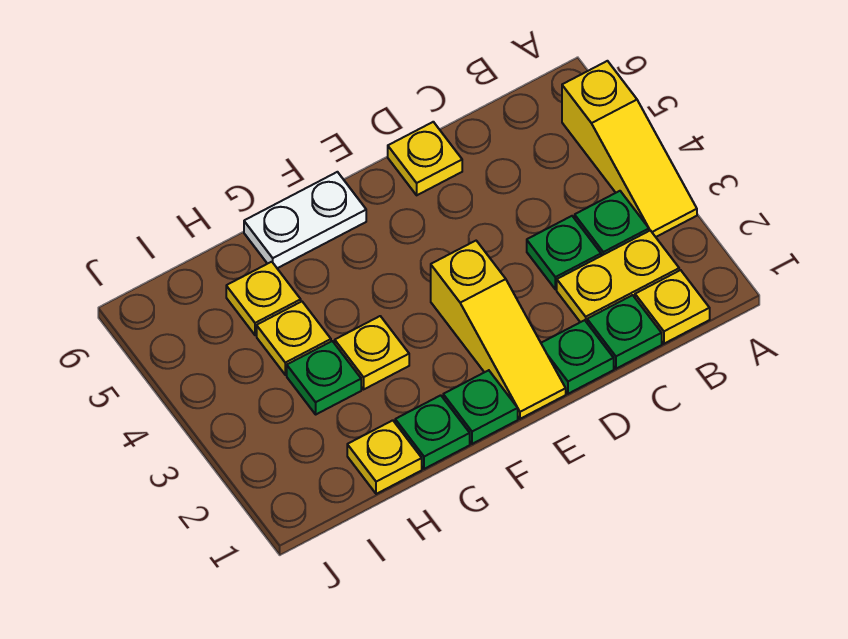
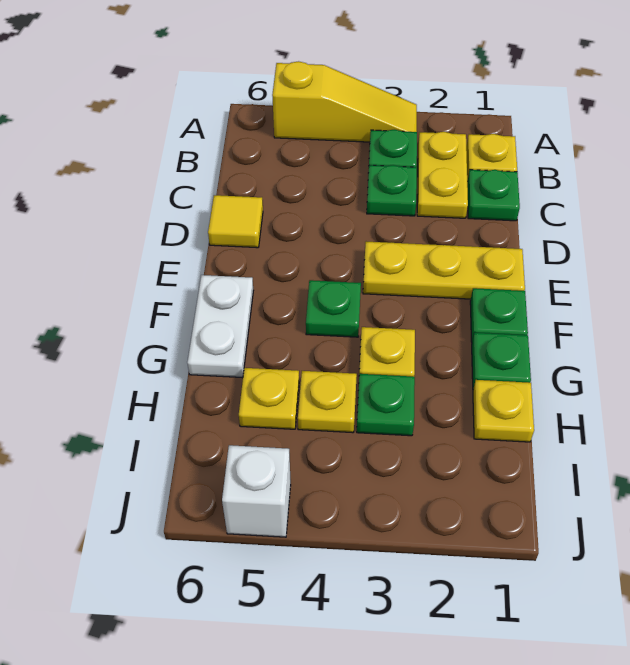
green 1x1 plate [541,320,614,394] -> green 1x1 plate moved to [306,280,361,337]
yellow 1x1 plate [388,122,462,195] -> yellow 1x1 tile [208,195,263,248]
yellow 1x3 slope [431,241,566,419] -> yellow 1x3 plate [363,242,525,299]
none -> white 1x1 brick [222,445,291,537]

